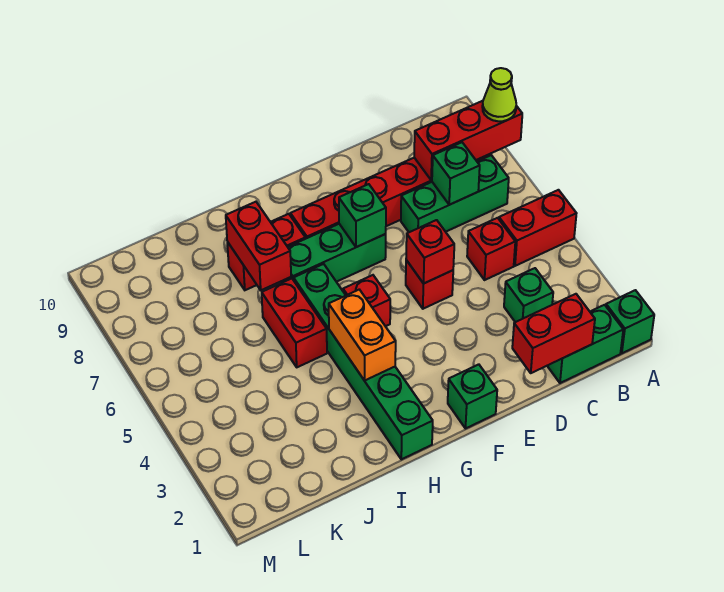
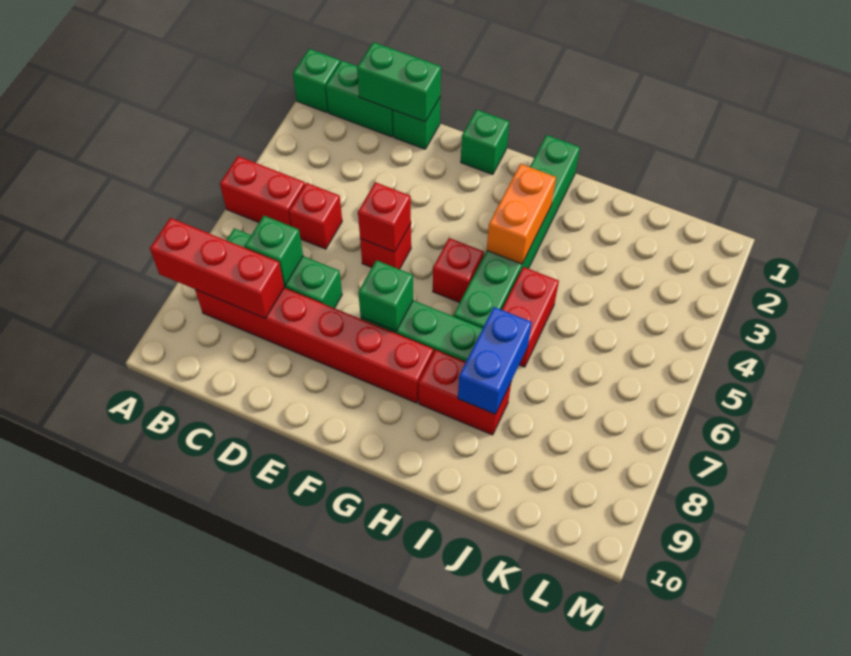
lime 1x1 cone [482,68,516,121] -> none
red 1x2 brick [512,294,595,373] -> green 1x2 brick [357,42,441,122]
green 1x1 brick [504,268,553,322] -> green 1x1 brick moved to [393,98,440,149]
red 1x2 brick [226,202,291,290] -> blue 1x2 brick [458,307,532,414]

